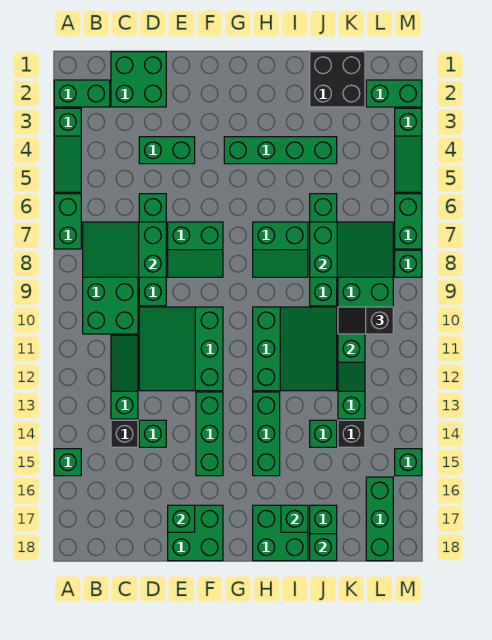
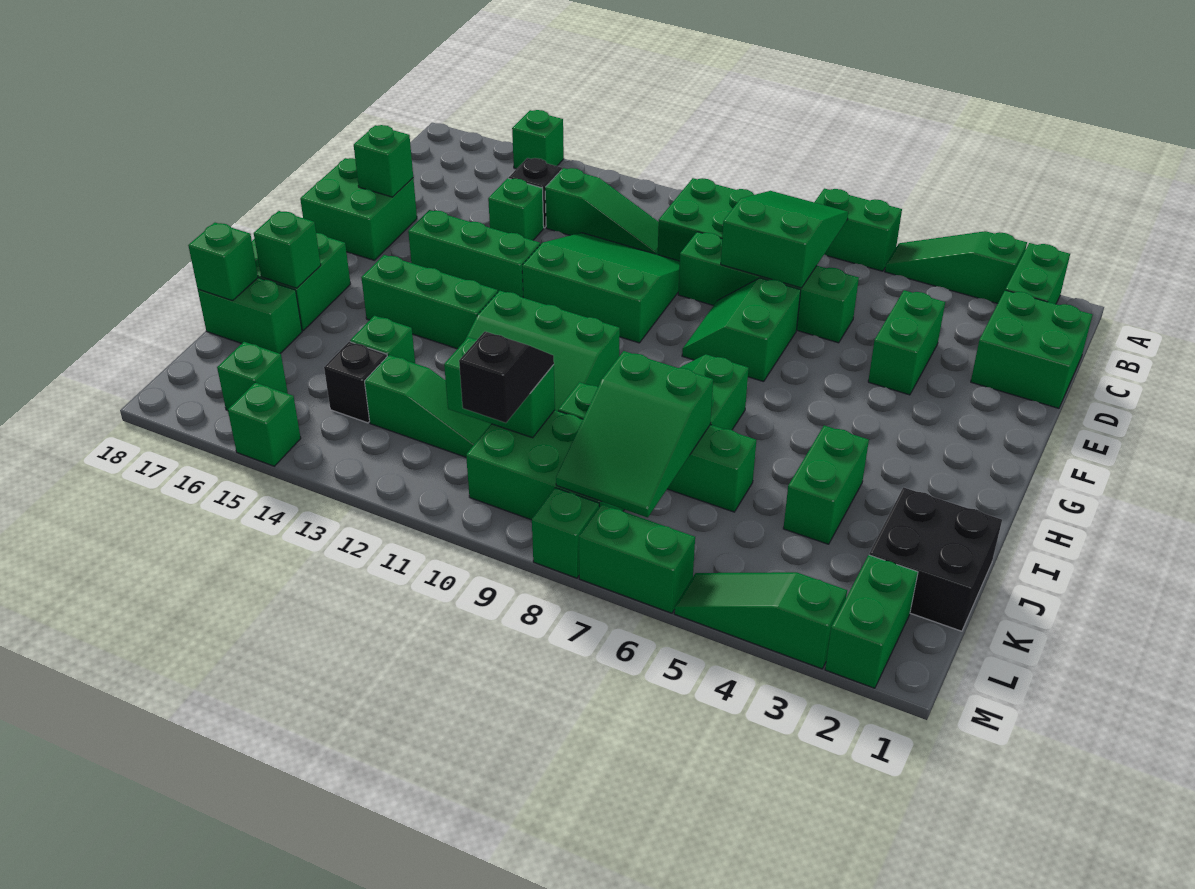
green 1x4 brick [224,137,337,164] -> green 1x2 brick [783,425,869,544]
green 1x3 brick [366,477,393,561] -> green 1x1 brick [217,342,288,410]

